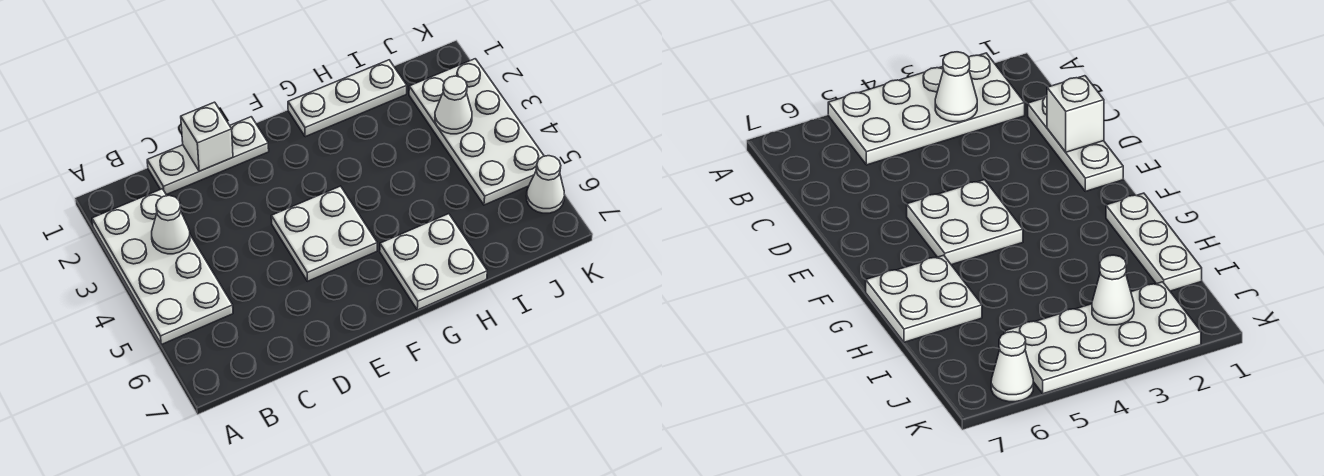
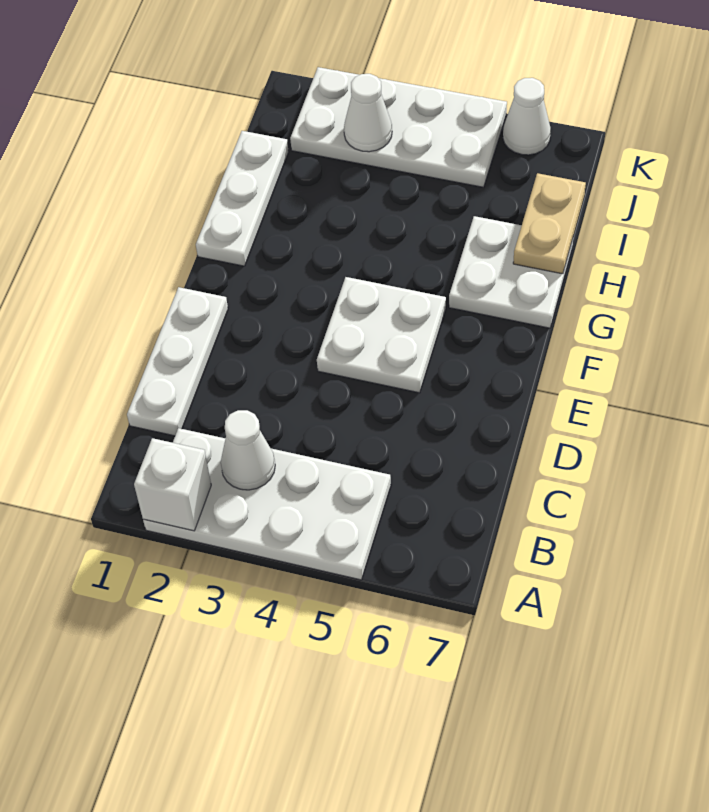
white 1x1 brick [181,102,233,171] -> white 1x1 brick moved to [134,438,211,531]
none -> tan 1x2 plate [513,173,586,274]

